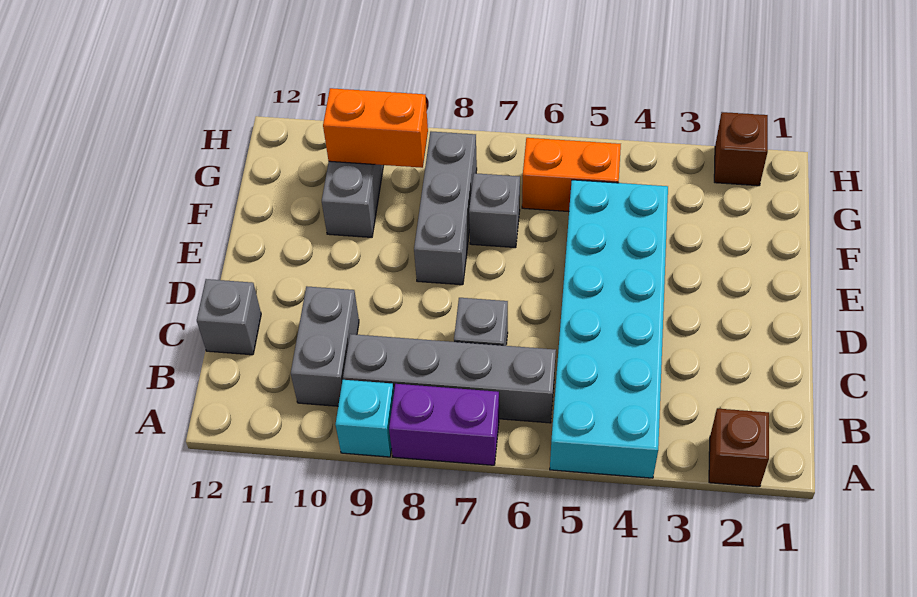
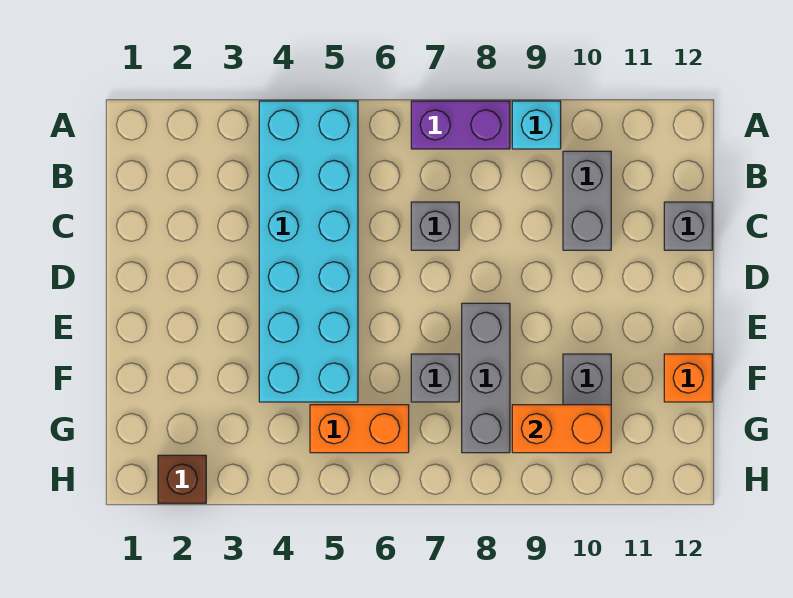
brown 1x1 brick [709,408,769,487] -> none
grey 1x4 brick [343,334,556,423] -> none
none -> orange 1x1 brick [664,354,712,402]

